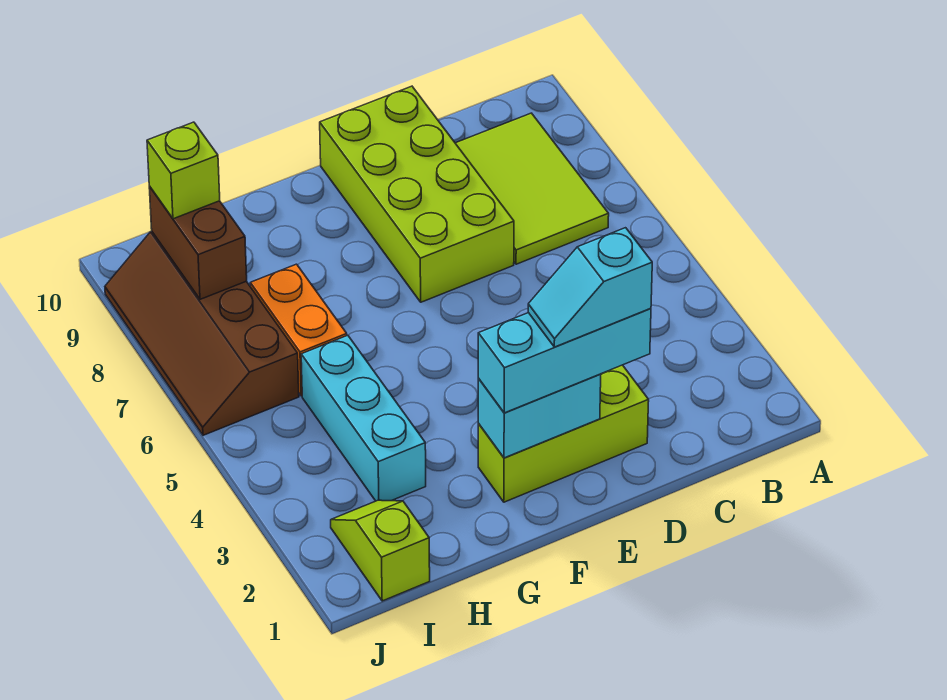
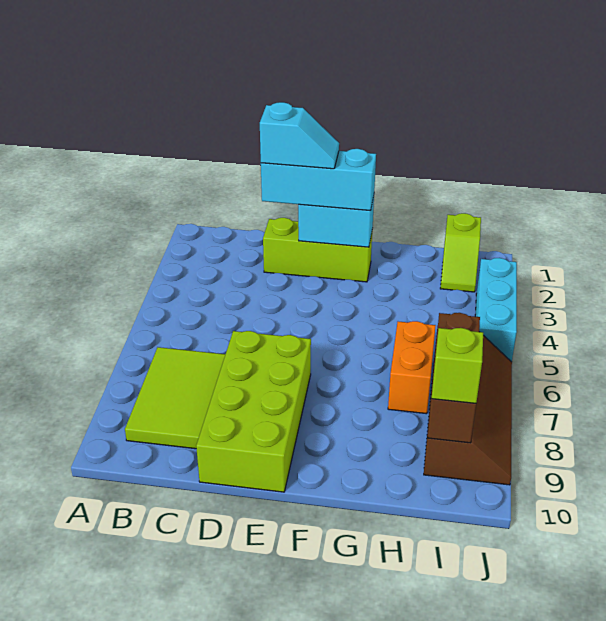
cyan 1x3 brick [301,335,426,501] -> cyan 1x3 brick moved to [475,258,517,362]
brown 1x2 brick [149,186,247,299] -> brown 1x3 brick [427,313,480,443]

